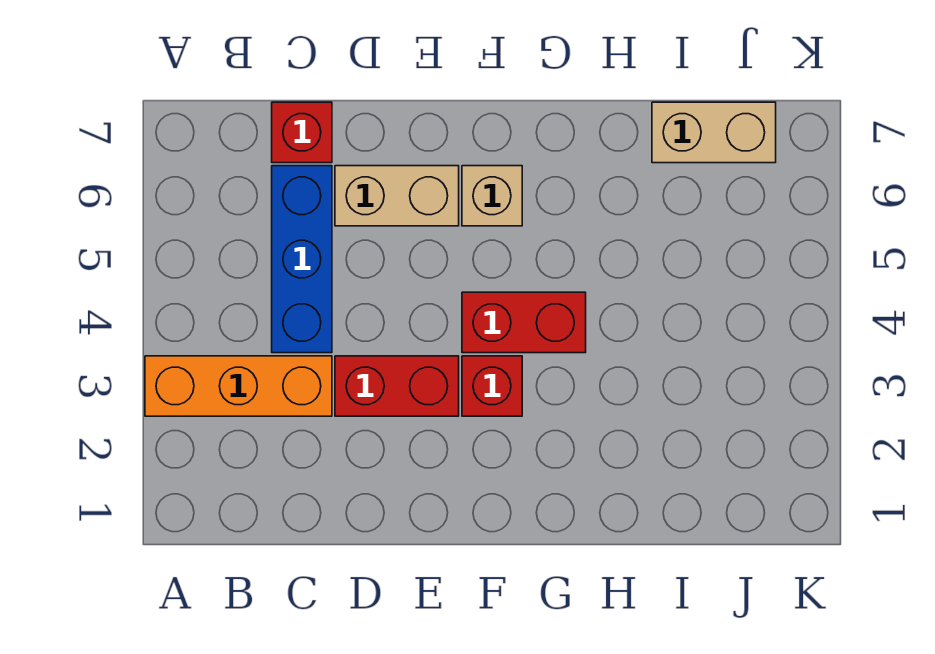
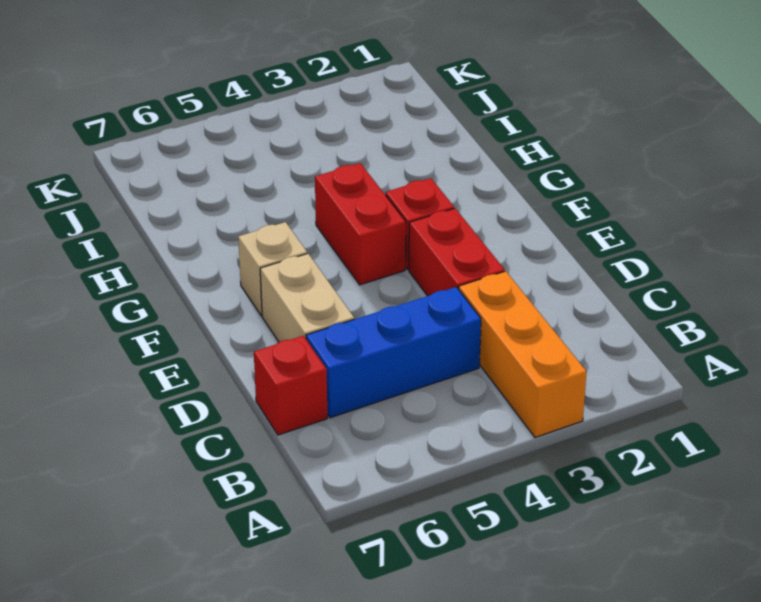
tan 1x2 brick [652,102,776,163] -> none

